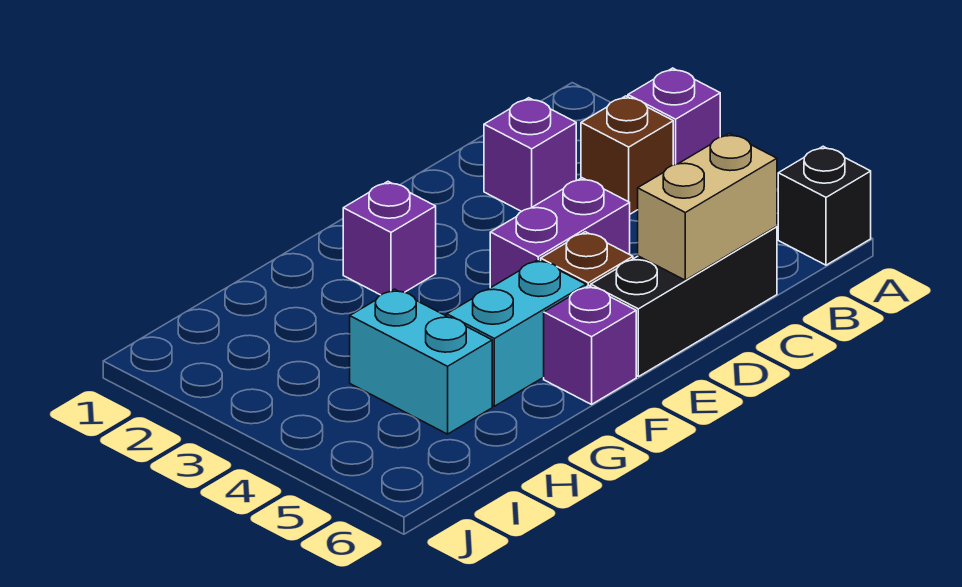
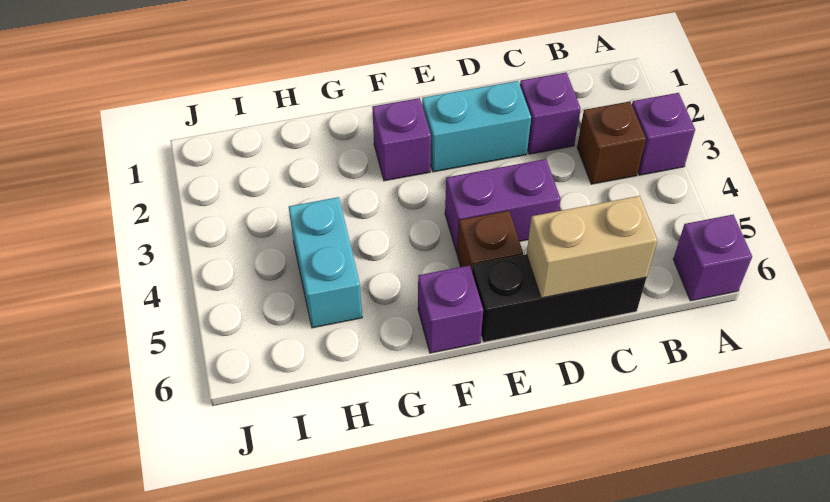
black 1x1 brick [778,146,871,265] -> purple 1x1 brick [673,215,752,301]
cyan 1x2 brick [447,260,586,406] -> cyan 1x2 brick moved to [422,81,531,172]

